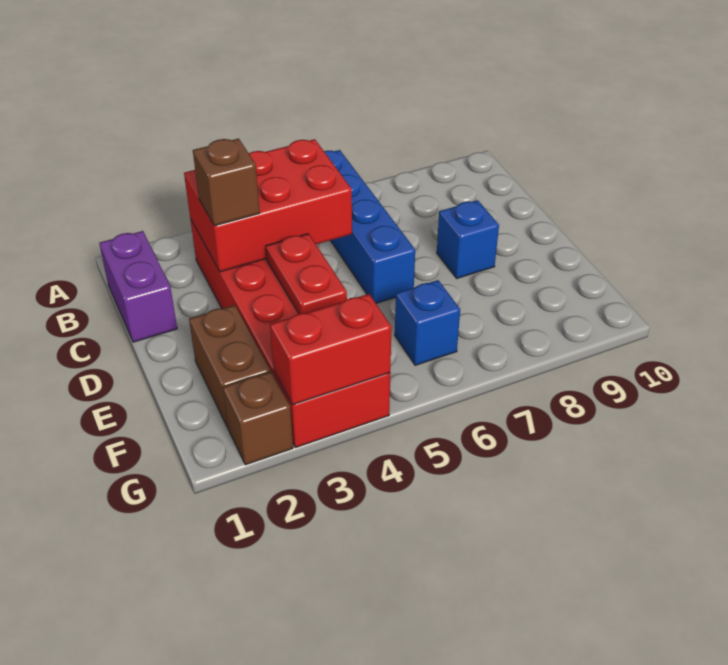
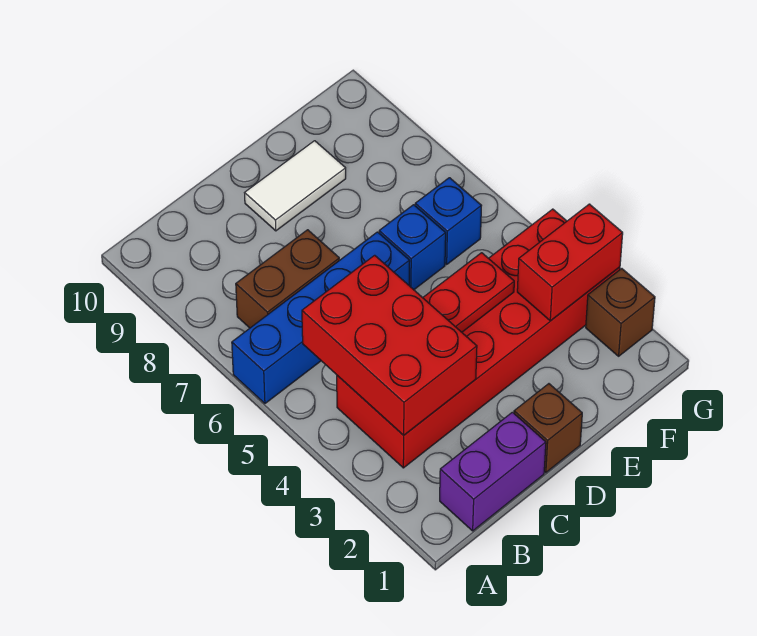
brown 1x1 brick [193,139,260,226] -> brown 1x1 brick moved to [514,384,582,473]
blue 1x1 brick [437,200,499,278] -> blue 1x1 brick moved to [379,205,446,290]
none -> white 1x2 tile [245,141,346,231]
brown 1x2 brick [189,305,270,428] -> brown 1x2 brick moved to [236,230,339,328]
red 1x2 brick [270,294,391,405] -> red 1x2 brick turned to [517,204,623,321]

